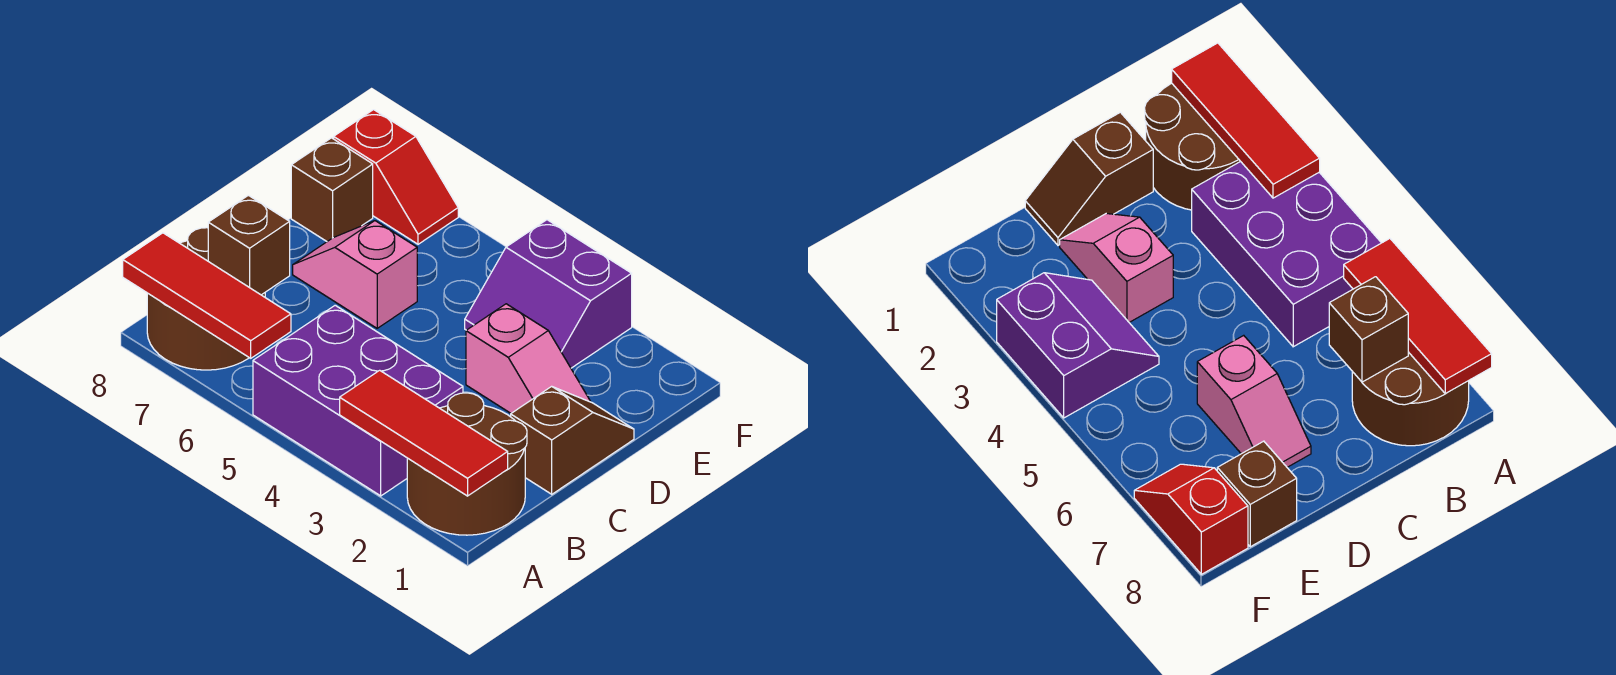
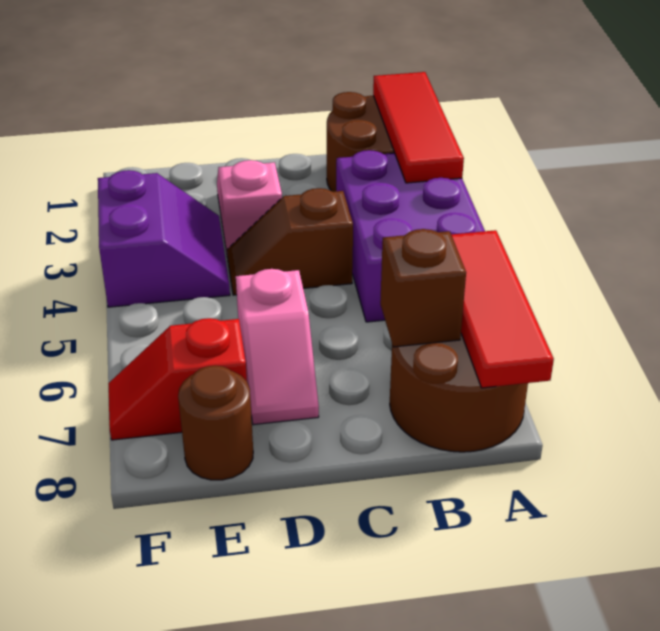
brown 1x2 slope [511,386,634,494] -> brown 1x2 slope moved to [227,188,353,295]
brown 1x1 brick [291,138,373,241] -> brown 1x1 round brick [178,366,253,480]
red 1x2 slope [334,110,458,244] -> red 1x2 slope turned to [108,318,247,440]

